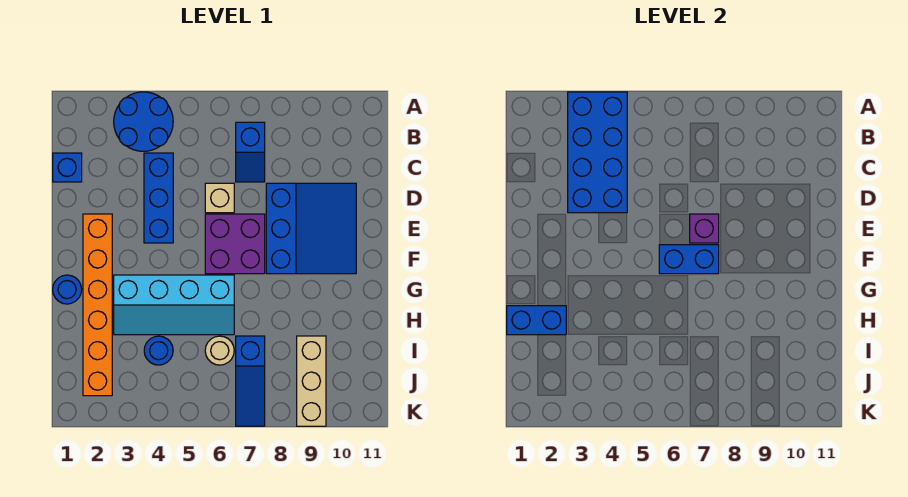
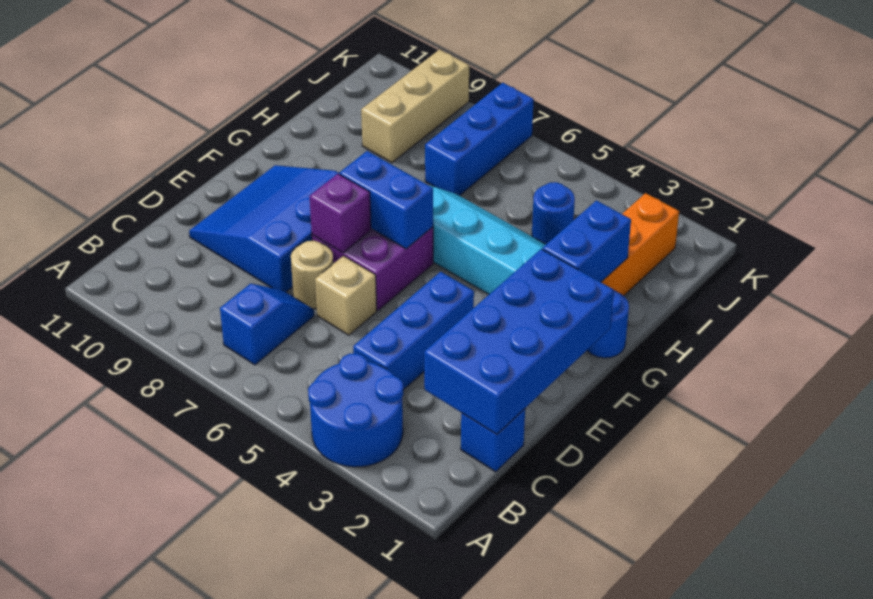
blue 2x4 brick [568,92,627,213] -> blue 2x4 brick moved to [424,249,614,434]
blue 1x2 brick [507,306,566,335] -> blue 1x2 brick turned to [542,201,631,282]
tan 1x1 round brick [205,336,234,365] -> tan 1x1 round brick moved to [291,241,333,309]
blue 1x3 slope [236,336,265,426] -> blue 1x3 brick [425,83,534,196]

